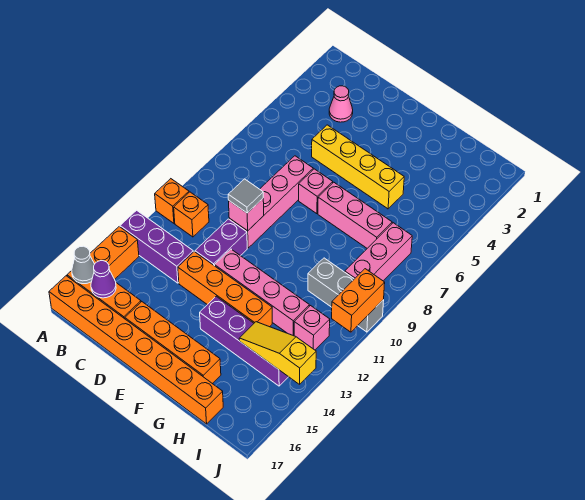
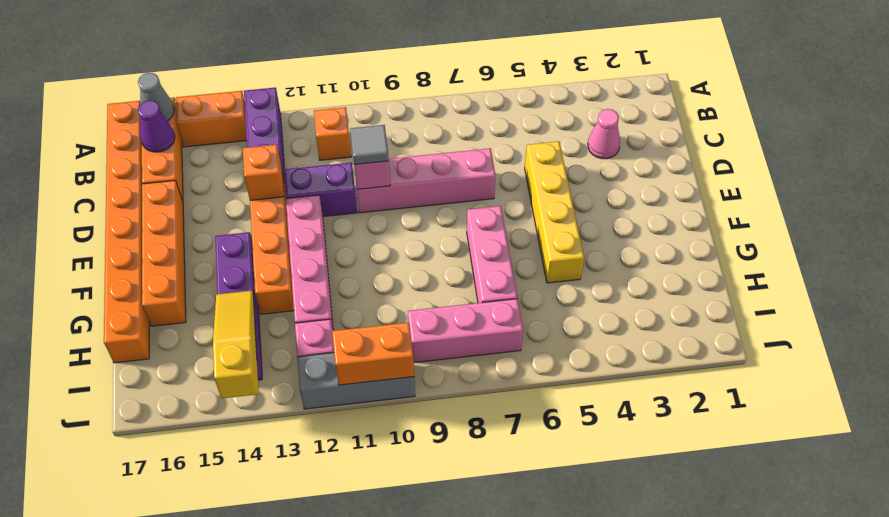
orange 1x1 brick [155,179,189,223] -> orange 1x1 brick moved to [243,145,284,200]
pink 1x1 brick [299,169,333,214] -> none
grey 1x3 brick [308,258,384,332] -> grey 1x3 brick turned to [297,353,415,409]

